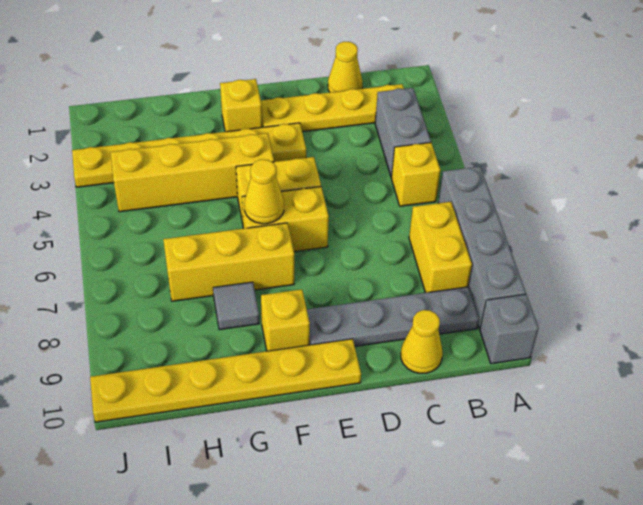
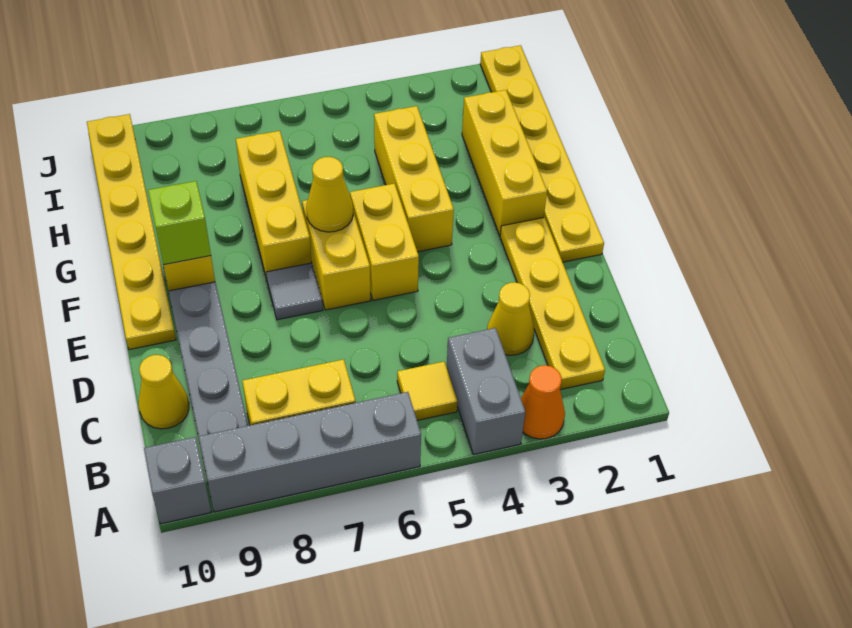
none -> orange 1x1 cone [521,365,565,439]
grey 1x2 brick [375,88,431,177] -> grey 1x2 brick turned to [447,328,525,455]
yellow 1x1 brick [391,143,441,206] -> yellow 1x1 tile [397,362,458,420]
yellow 1x1 cone [328,42,362,92] -> yellow 1x1 cone moved to [487,282,534,355]
yellow 1x6 plate [72,123,306,187] -> yellow 1x6 plate moved to [480,45,604,262]
yellow 1x1 brick [220,79,262,132] -> yellow 1x3 brick [462,90,547,235]
yellow 1x4 brick [111,133,274,212] -> yellow 1x3 brick [374,106,454,252]
none -> lime 1x1 brick [148,181,211,265]
grey 1x1 tile [213,282,259,330] -> grey 1x1 tile moved to [266,263,323,320]

